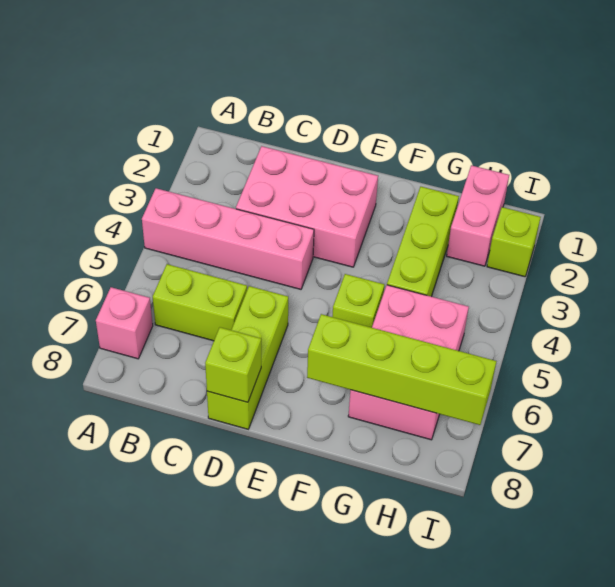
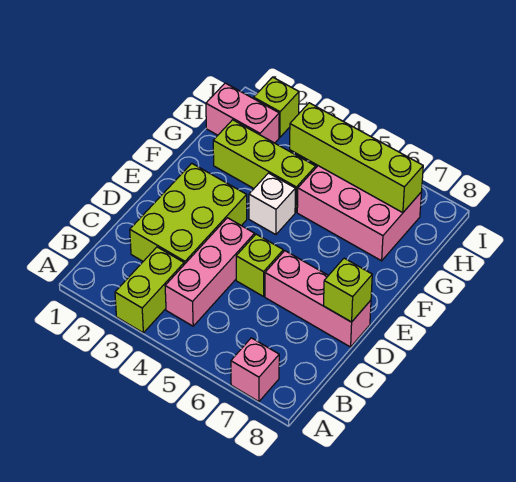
pink 1x4 brick [142,188,314,289] -> pink 1x3 brick [165,218,255,326]
lime 1x2 brick [153,264,247,341] -> lime 1x2 brick moved to [115,247,184,333]
pink 2x3 brick [236,146,378,267] -> lime 2x3 brick [130,163,247,264]
lime 1x3 brick [207,286,288,429] -> pink 1x3 brick [265,251,371,347]
none -> white 1x1 brick [249,173,295,235]
lime 1x1 brick [332,274,384,328] -> lime 1x1 brick moved to [236,234,283,296]
lime 1x4 brick [307,314,496,425] -> lime 1x4 brick turned to [290,103,423,213]

